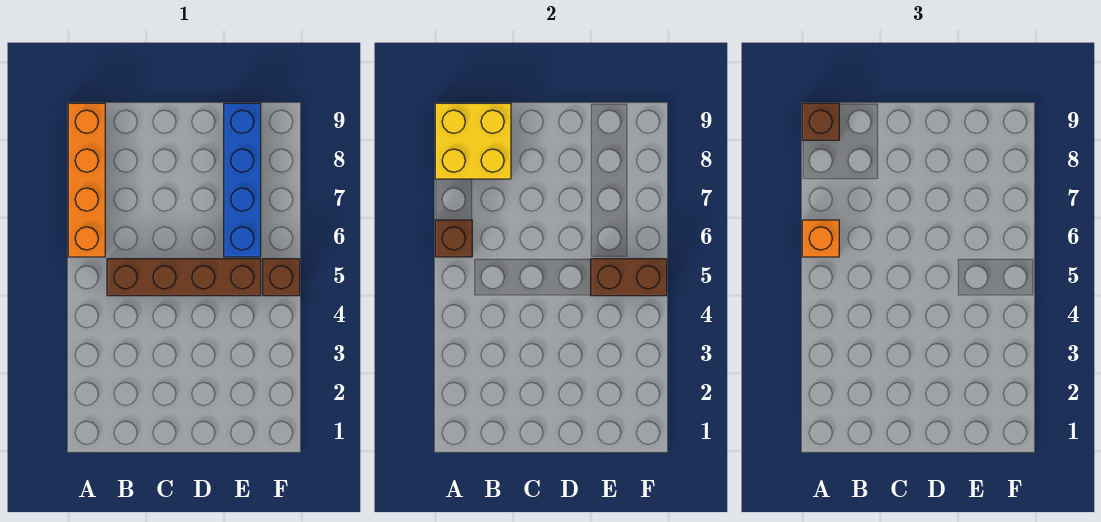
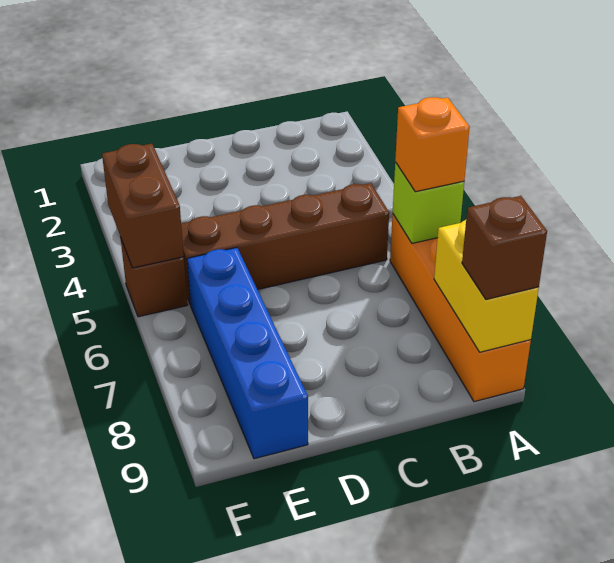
brown 1x1 brick [435,220,472,257] -> lime 1x1 brick [393,162,464,243]
yellow 2x2 brick [435,103,511,179] -> yellow 1x2 brick [434,220,539,352]
brown 1x2 brick [591,259,667,296] -> brown 1x2 brick turned to [102,144,184,268]

